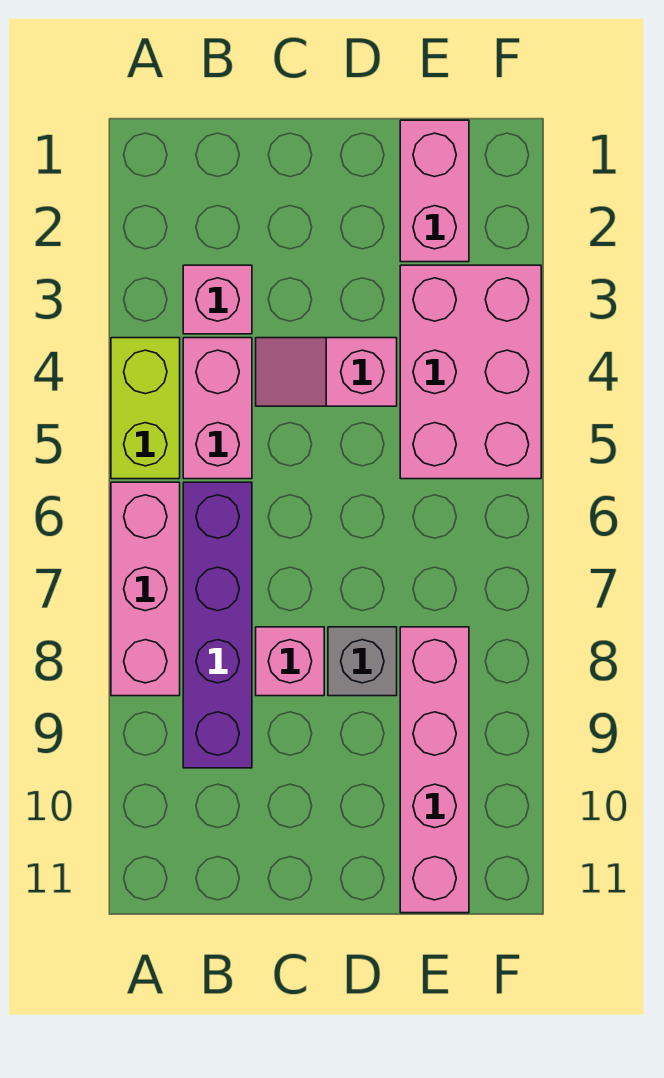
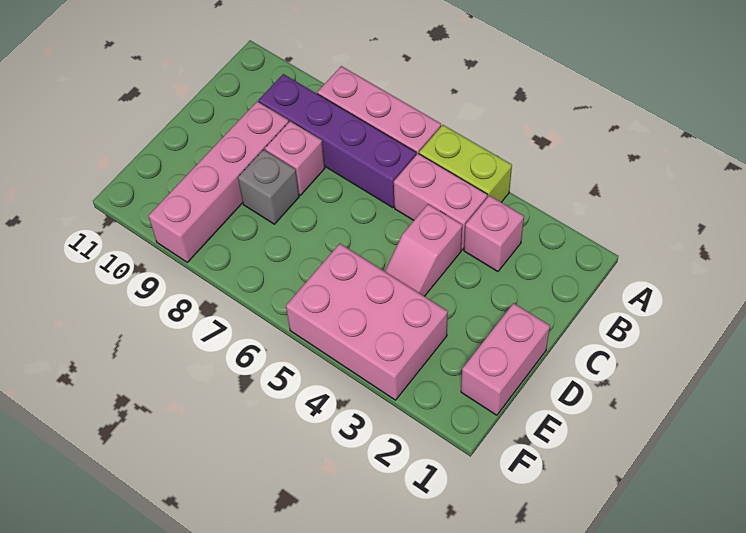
pink 1x2 slope [256,338,397,406] -> pink 1x2 slope turned to [385,204,462,296]
pink 1x2 brick [400,120,469,262] -> pink 1x2 brick turned to [461,303,550,415]
pink 1x4 brick [400,627,469,913] -> pink 1x4 brick turned to [149,101,289,262]

